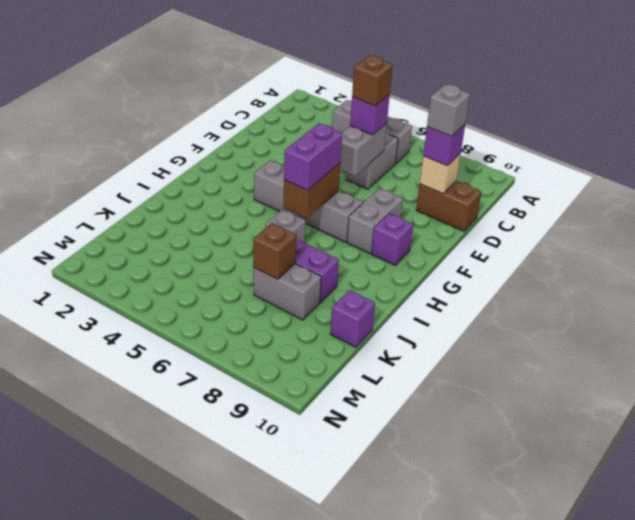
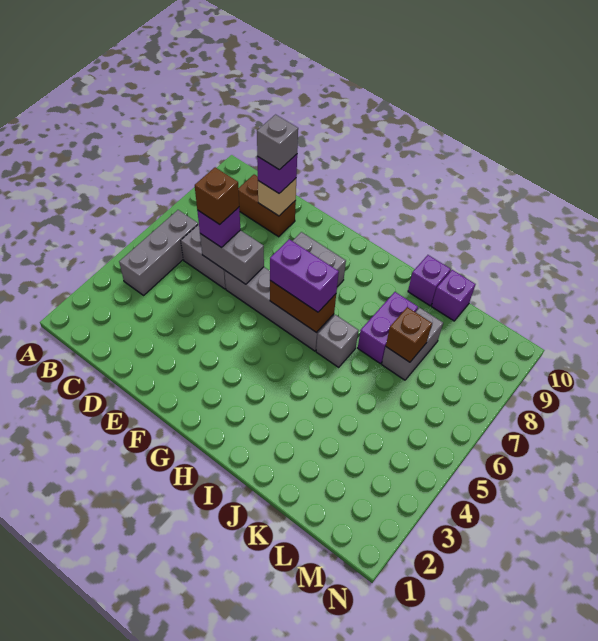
brown 1x2 brick [416,181,481,231] -> brown 1x2 brick turned to [238,175,296,237]
grey 1x4 brick [254,160,363,242] -> grey 1x4 brick turned to [224,267,334,351]
purple 1x1 brick [372,213,413,265] -> purple 1x1 brick moved to [408,255,451,306]

